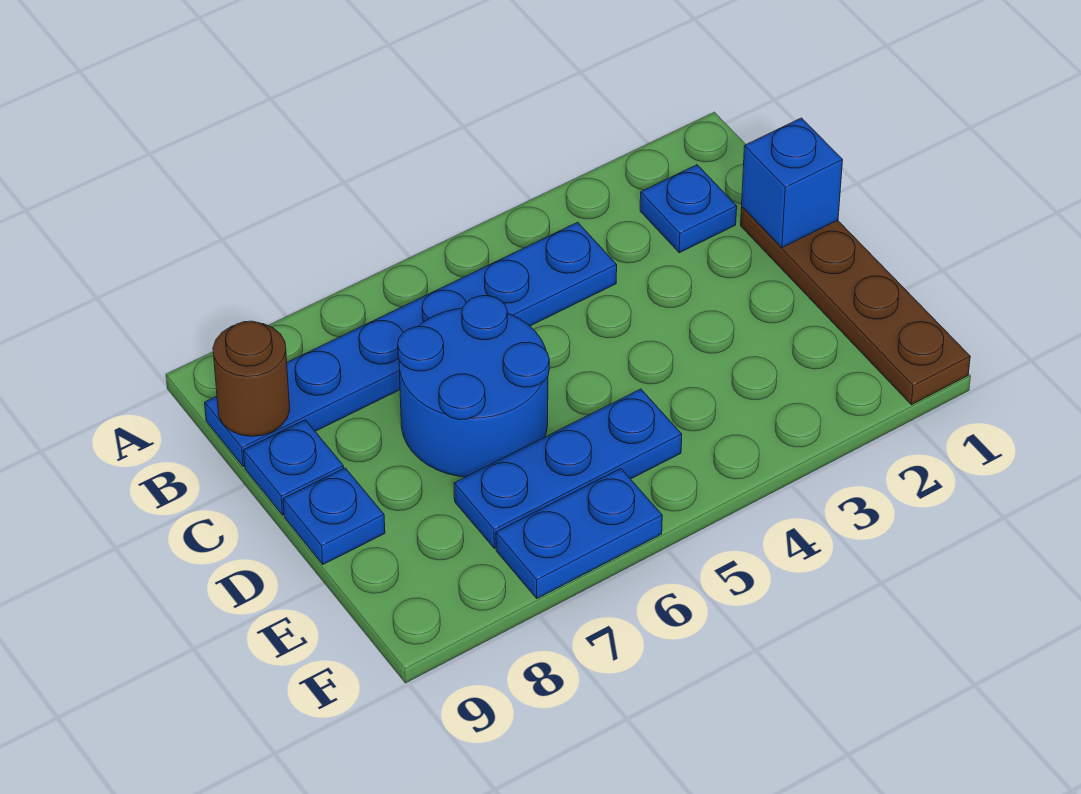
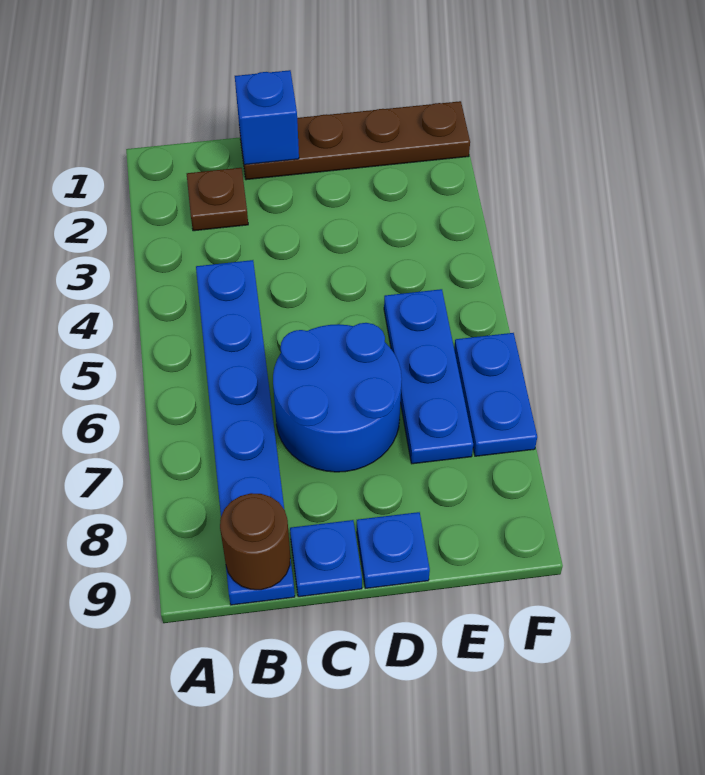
blue 1x1 plate [640,165,737,253] -> brown 1x1 plate [187,168,248,231]

